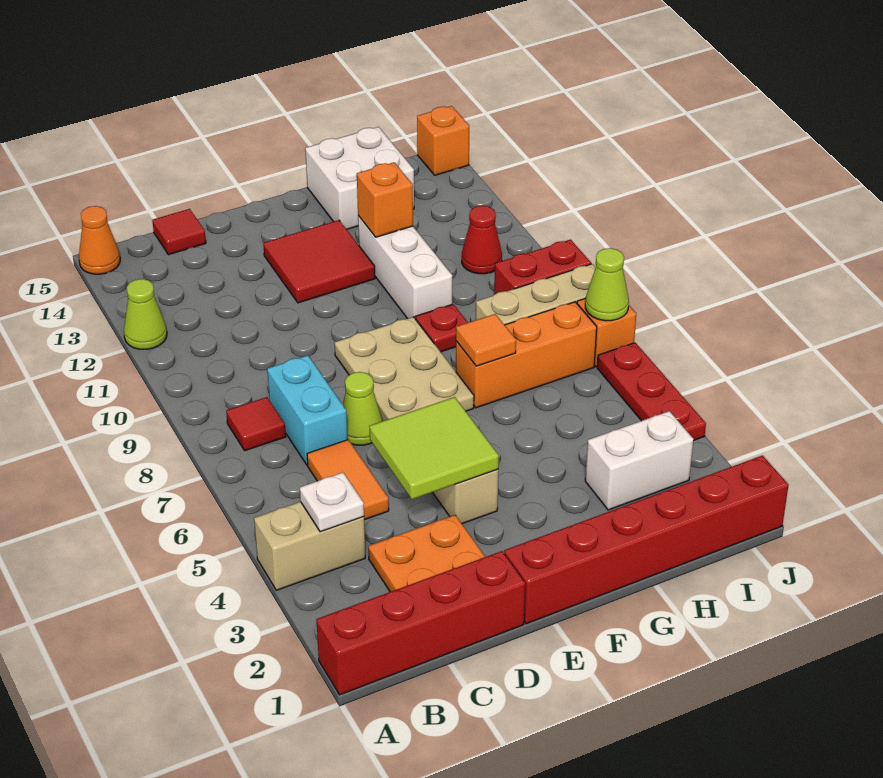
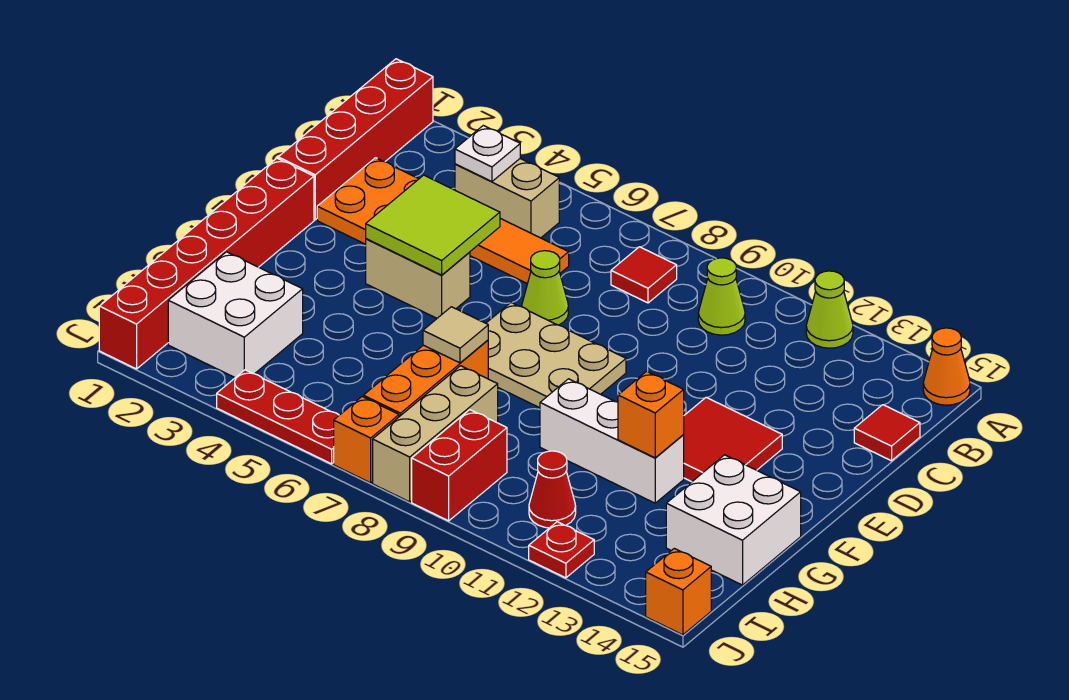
tan 1x2 brick [254,502,365,590] -> tan 1x2 brick turned to [455,159,559,238]
cyan 1x2 brick [267,355,347,465] -> none
orange 1x1 tile [456,314,516,366] -> tan 1x1 tile [423,307,488,363]
red 1x1 plate [415,304,468,352] -> red 1x1 plate moved to [529,522,594,578]
white 1x2 brick [585,411,694,510] -> white 2x2 brick [168,252,303,378]
lime 1x1 cone [585,248,629,321] -> lime 1x1 cone moved to [698,258,745,335]

